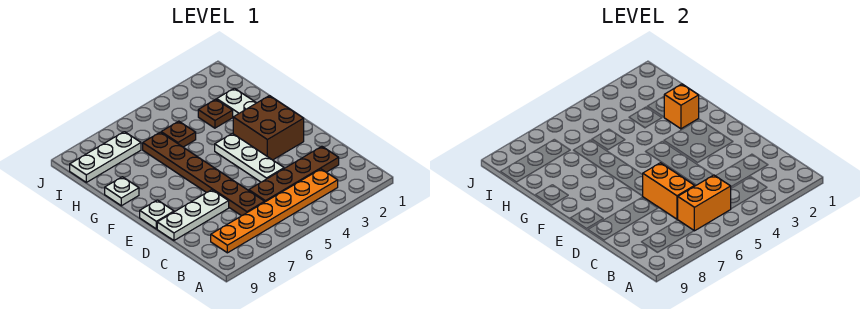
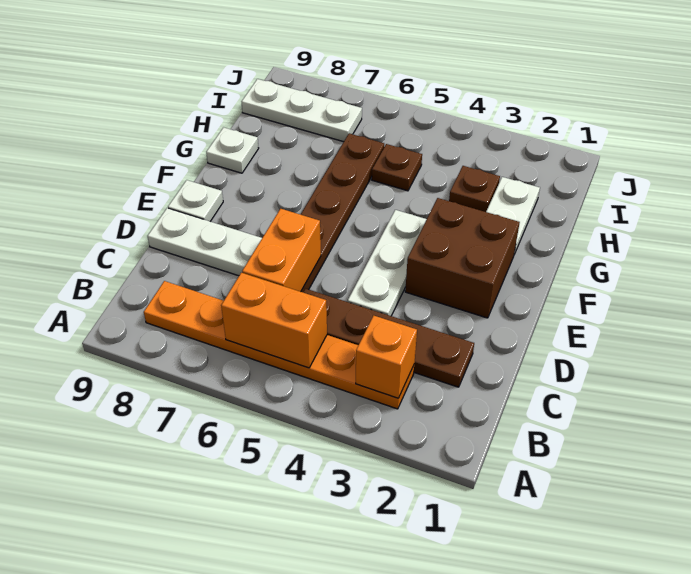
orange 1x1 brick [664,84,699,129] -> orange 1x1 brick moved to [356,316,417,398]

